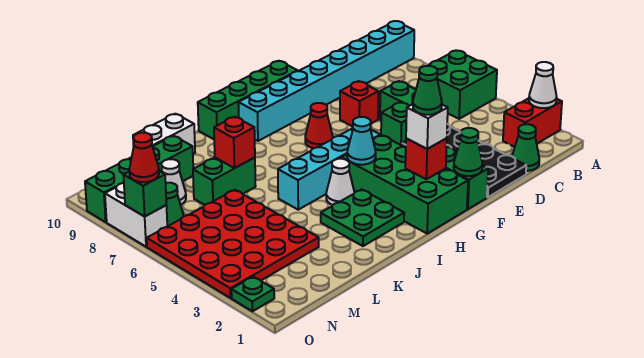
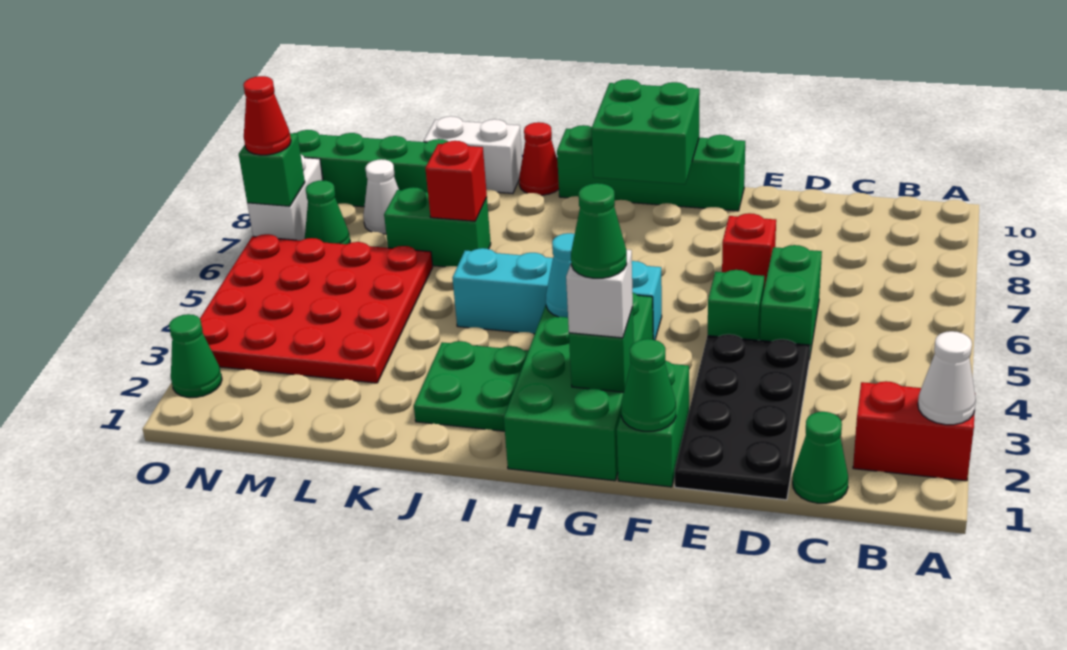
green 2x2 brick [428,51,497,119] -> green 2x2 brick moved to [591,79,700,184]
cyan 1x8 brick [238,21,414,141] -> none
red 1x1 brick [405,138,447,179] -> green 1x1 brick [569,308,634,392]
red 1x1 cone [305,103,333,148] -> red 1x1 cone moved to [519,122,559,195]
white 1x1 cone [326,159,354,205] -> none
green 1x1 plate [231,277,274,311] -> green 1x1 cone [169,314,222,397]

